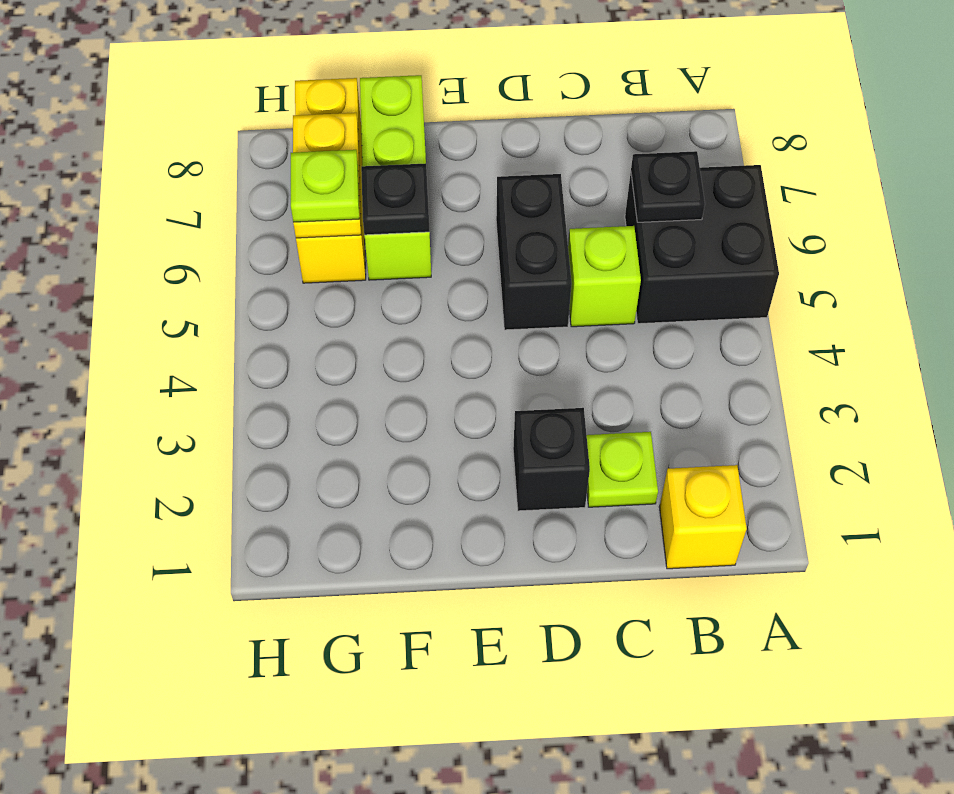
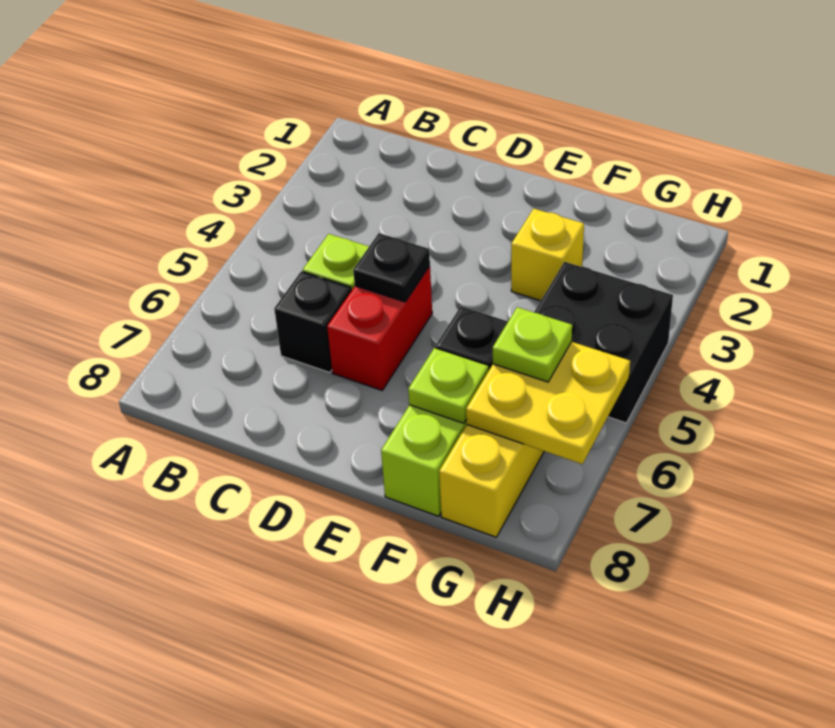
black 2x2 brick [625,165,779,324] -> black 2x2 brick moved to [534,262,673,423]
yellow 1x1 brick [659,465,747,569] -> yellow 1x1 brick moved to [511,209,584,301]
black 1x1 plate [631,151,705,222] -> black 1x1 plate moved to [353,233,430,302]
lime 1x1 plate [587,432,658,507] -> lime 1x1 plate moved to [408,348,489,423]
black 1x1 brick [513,408,590,511] -> black 1x1 brick moved to [274,271,351,373]
black 1x2 brick [496,174,572,330] -> red 1x2 brick [327,266,432,390]
yellow 1x2 plate [293,113,361,238] -> yellow 2x2 plate [466,342,630,464]

